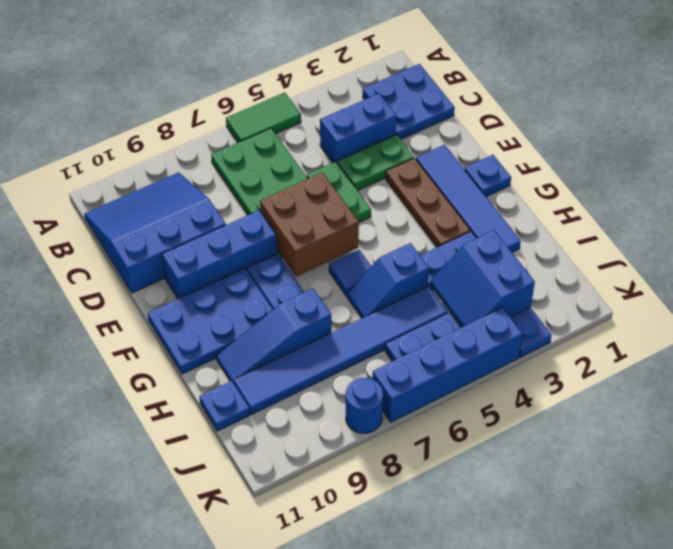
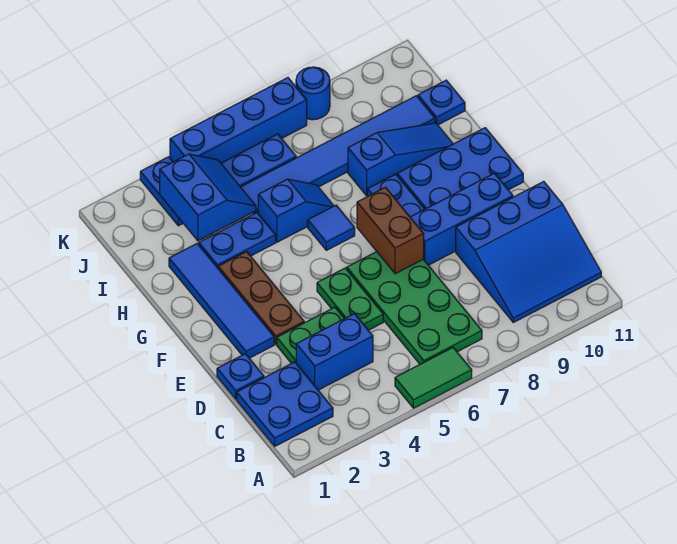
brown 2x2 brick [260,173,359,277] -> brown 1x2 brick [357,187,424,274]
blue 1x1 plate [465,155,511,197] -> blue 1x1 plate moved to [217,354,264,399]

